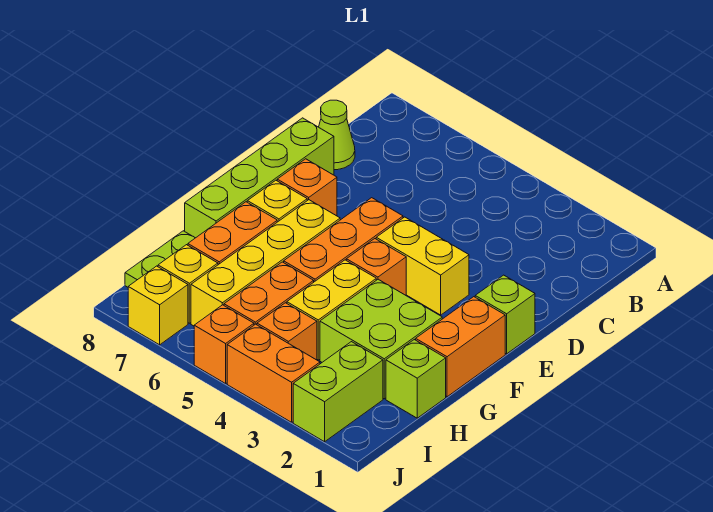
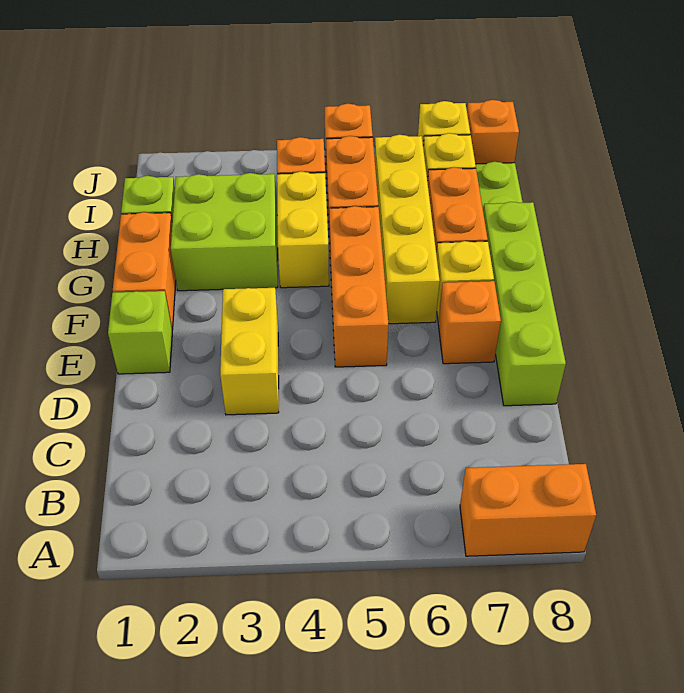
lime 1x1 cone [319,100,355,170] -> none
yellow 1x2 brick [376,217,469,315] -> yellow 1x2 brick turned to [220,288,279,415]
orange 1x1 brick [346,239,406,295] -> orange 1x1 brick moved to [467,100,519,164]
lime 1x2 brick [293,342,383,442] -> none
orange 1x2 brick [227,324,320,422] -> orange 1x2 brick moved to [460,464,596,556]

